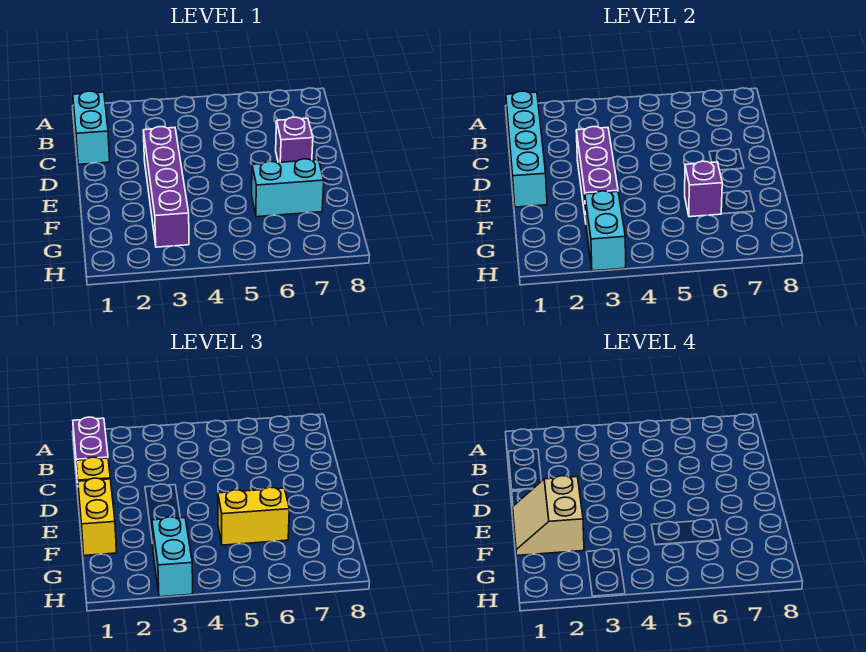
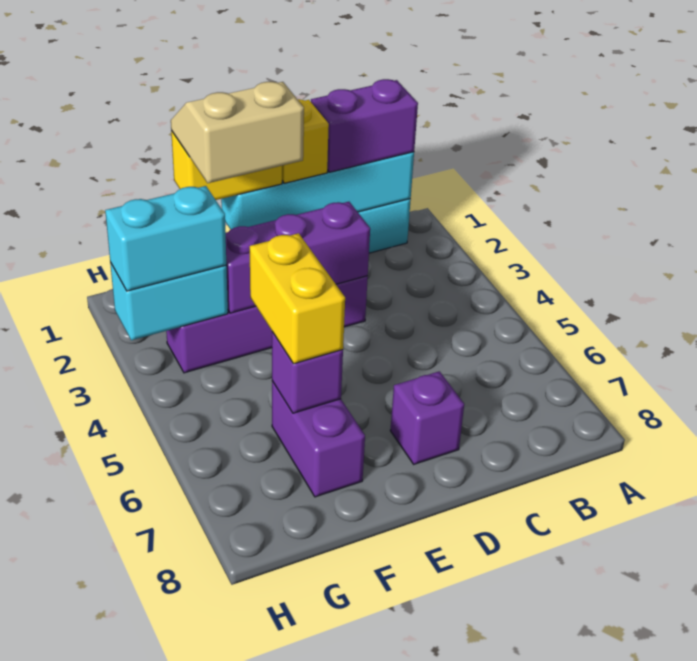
cyan 1x2 brick [252,159,324,217] -> purple 1x2 brick [272,381,365,497]

